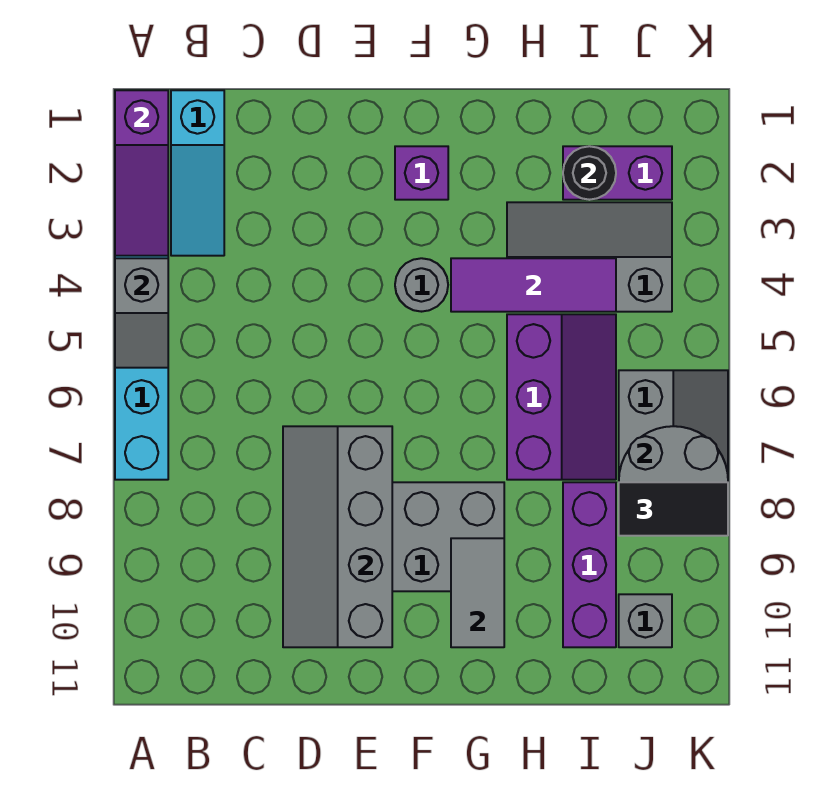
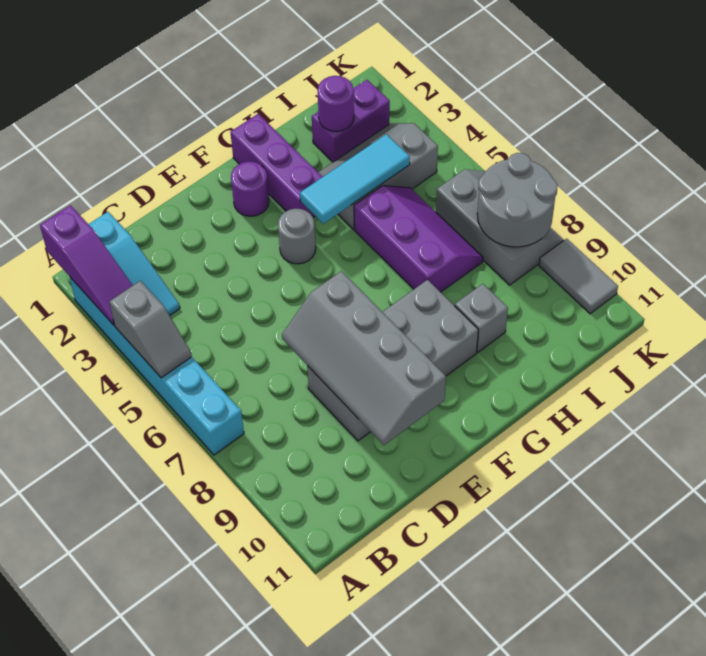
purple 1x1 brick [395,146,448,200] -> purple 1x1 round brick [231,161,269,216]
purple 1x3 tile [451,258,616,312] -> cyan 1x3 tile [300,134,410,224]
grey 1x2 tile [451,538,504,647] -> grey 1x2 tile moved to [539,239,618,314]
black 1x1 round brick [563,146,616,200] -> purple 1x1 round brick [318,76,354,132]
purple 1x3 brick [563,482,616,647] -> purple 1x3 brick moved to [230,114,322,217]
black 1x2 tile [619,482,728,536] -> none
grey 1x1 brick [619,594,672,647] -> grey 1x1 brick moved to [455,284,508,352]

